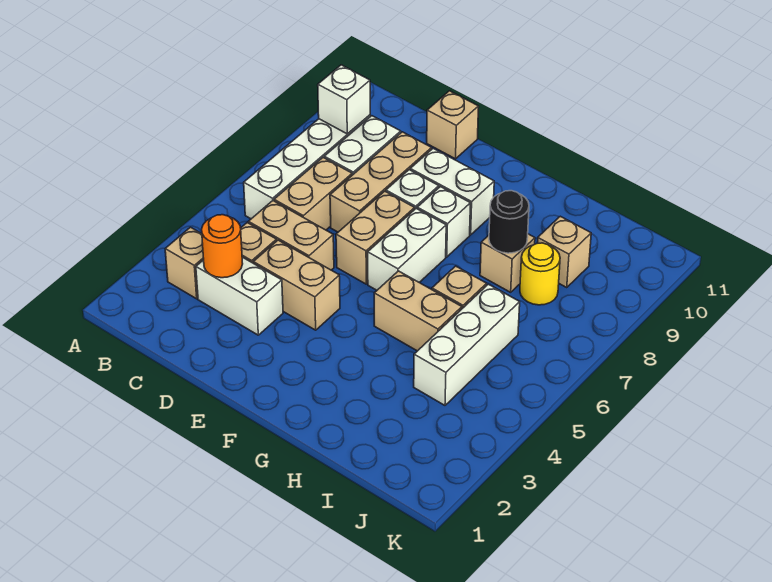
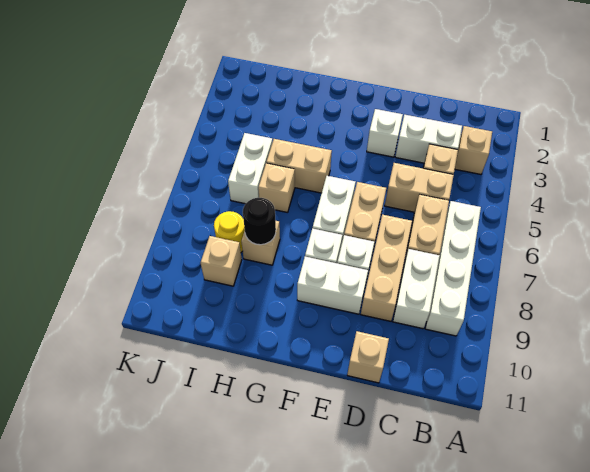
white 1x1 brick [318,65,370,134] -> white 1x1 brick moved to [367,109,403,157]
orange 1x1 round brick [202,215,243,278] -> none
tan 1x2 brick [253,240,340,330] -> none
white 1x3 brick [414,284,520,405] -> white 1x2 brick [228,133,272,204]

